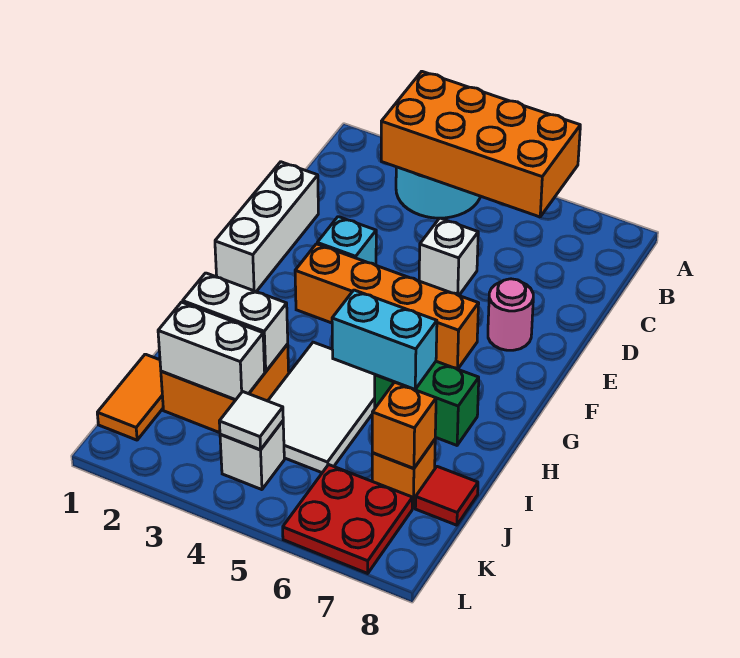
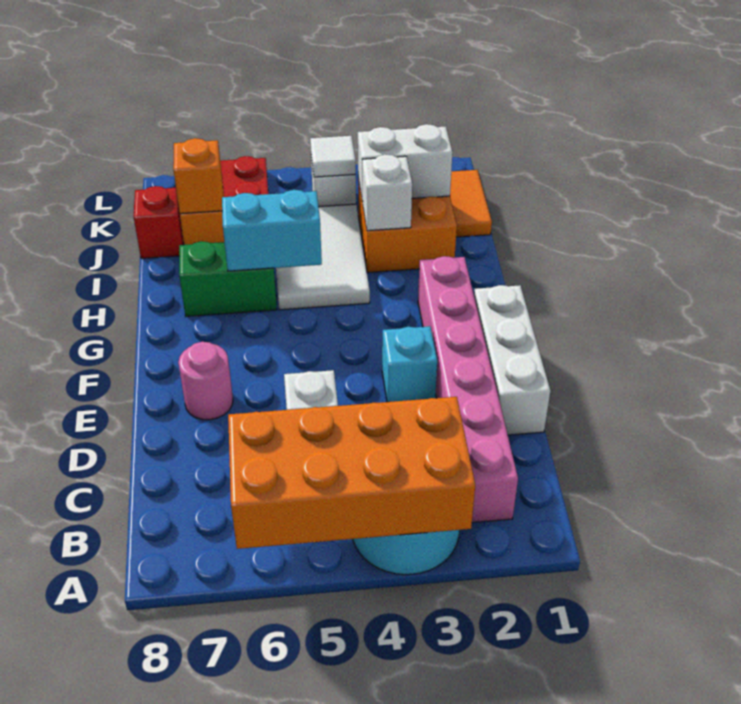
none -> pink 1x6 brick [418,256,518,523]
orange 1x4 brick [295,244,479,369] -> none
white 1x2 brick [183,273,288,372] -> white 1x1 brick [362,155,412,231]
red 1x1 tile [415,467,478,525] -> red 1x1 brick [134,186,184,258]

